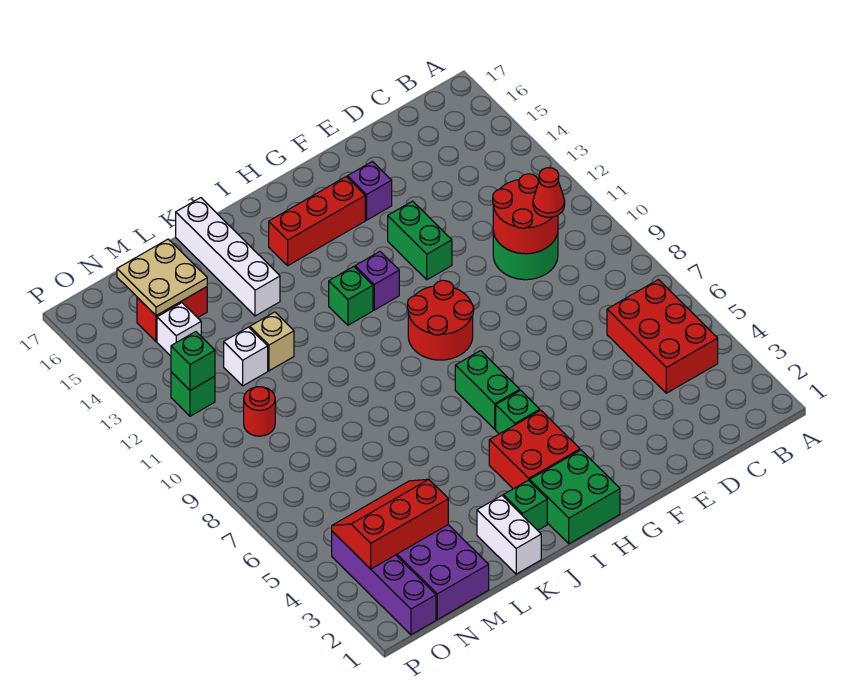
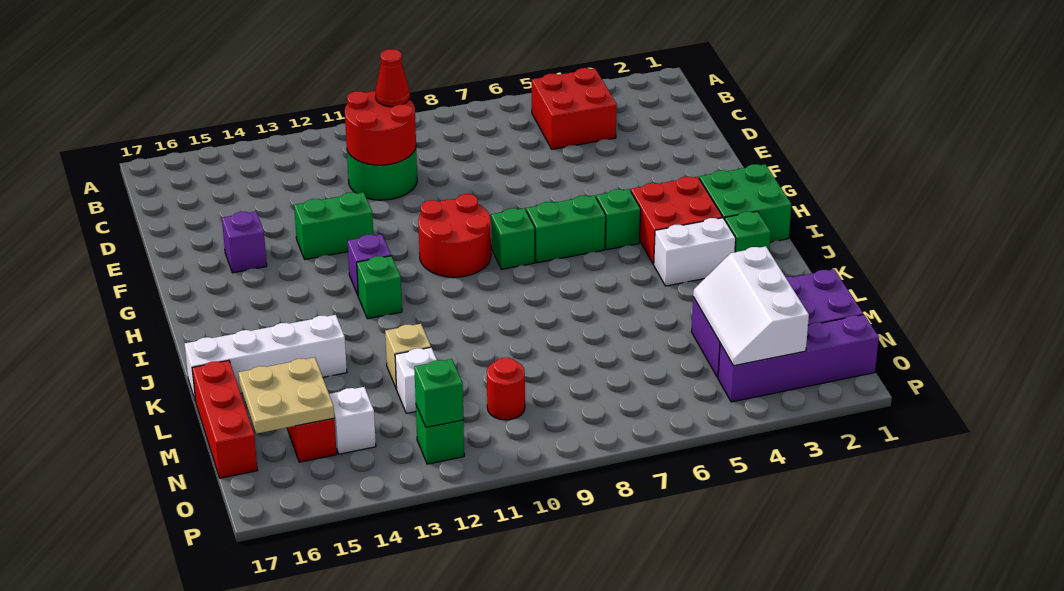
red 2x3 brick [607,280,718,393] -> red 2x2 brick [532,68,617,149]
red 1x3 brick [269,177,365,265] -> red 1x3 brick moved to [192,360,257,478]
none -> green 1x1 brick [491,208,535,269]
white 1x2 brick [477,496,541,574] -> white 1x2 brick moved to [654,218,736,286]
red 2x3 slope [332,479,448,569] -> white 2x3 slope [693,246,809,366]

